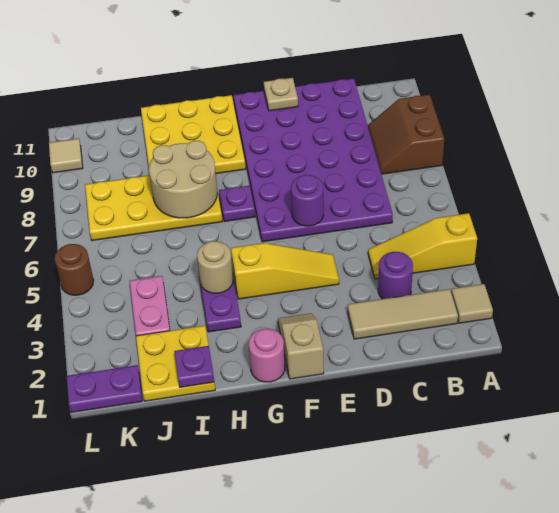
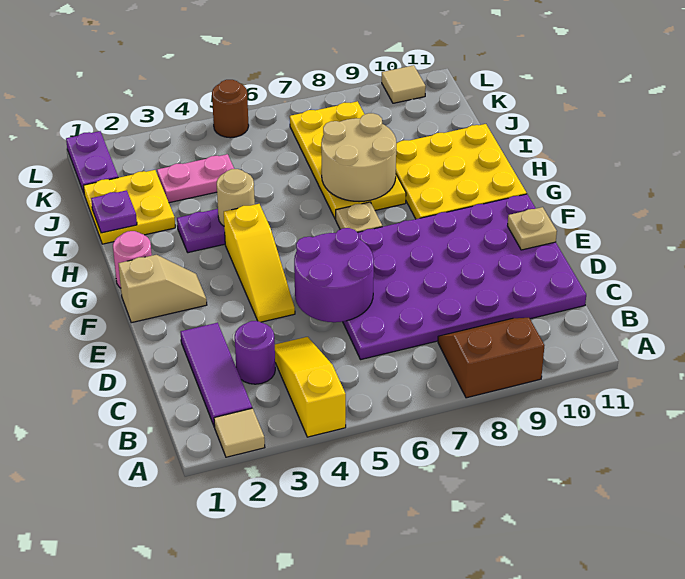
tan 1x3 tile [348,289,458,339] -> purple 1x3 tile [180,323,252,427]
purple 1x1 round brick [291,175,324,226] -> purple 2x2 round brick [294,228,374,322]
purple 1x1 plate [219,186,255,222] -> tan 1x1 plate [336,202,382,232]

